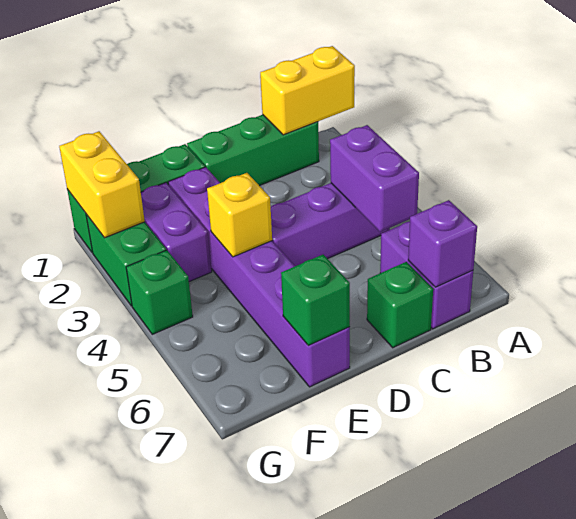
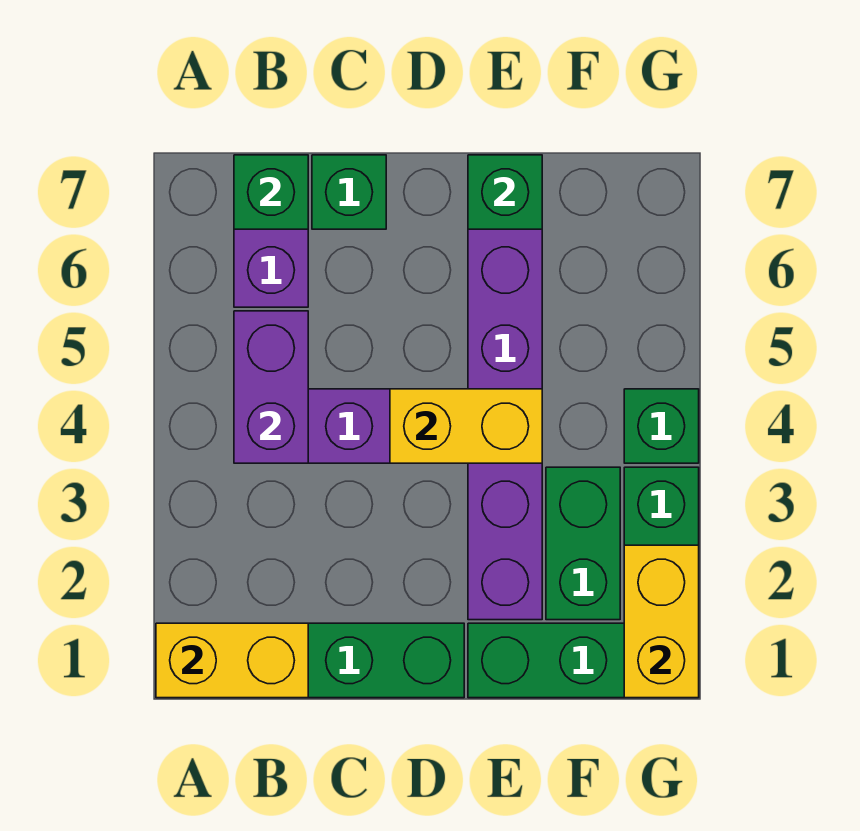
purple 1x1 brick [408,200,477,287] -> green 1x1 brick [234,155,308,229]
yellow 1x1 brick [207,173,272,257] -> yellow 1x2 brick [390,389,542,463]
purple 1x2 brick [141,183,212,282] -> green 1x2 brick [546,467,620,620]

